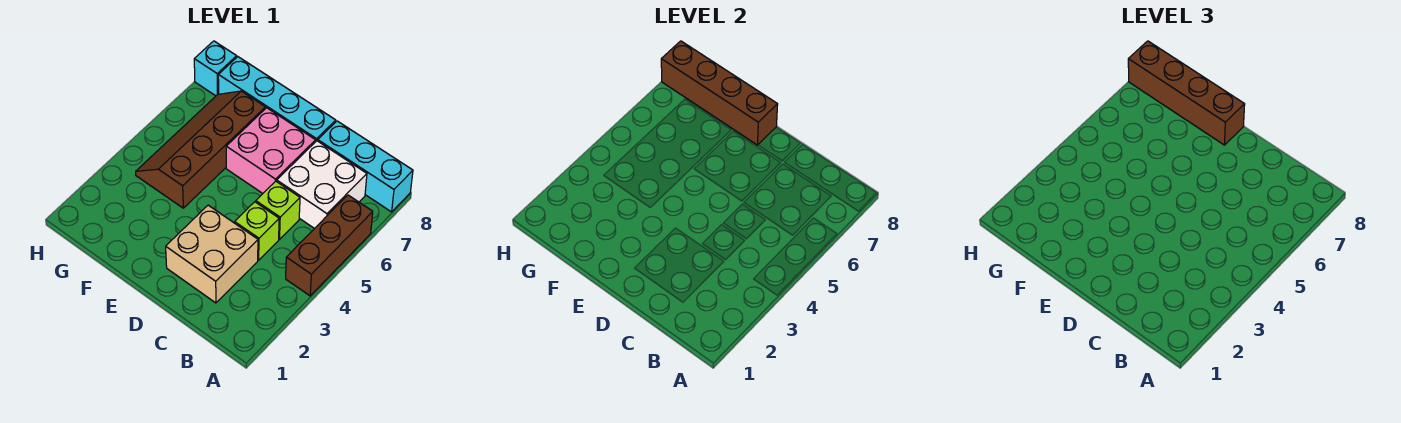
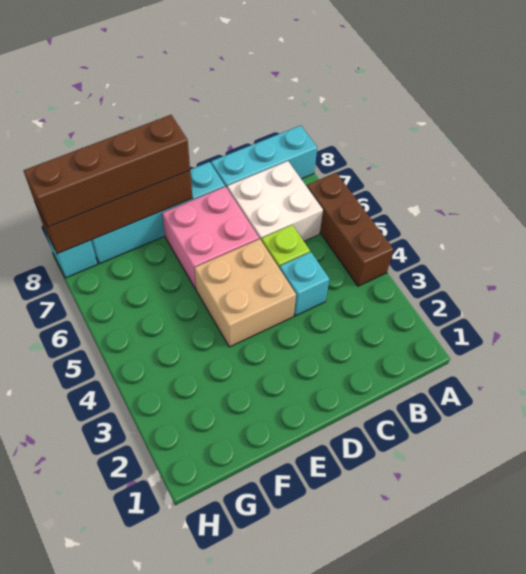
tan 2x2 brick [166,205,258,303] -> tan 2x2 brick moved to [194,239,296,347]
lime 1x1 brick [235,202,279,260] -> cyan 1x1 brick [280,252,329,316]
brown 2x4 slope [136,91,265,208] -> none

